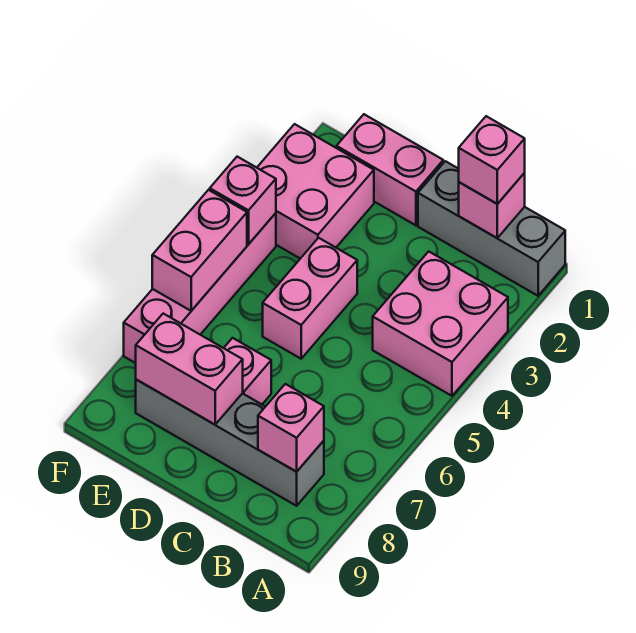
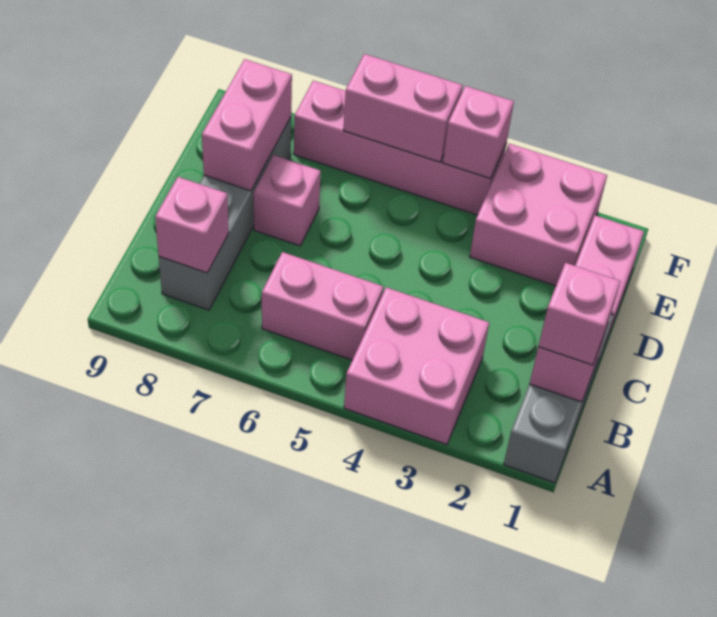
pink 1x2 brick [263,238,357,359] -> pink 1x2 brick moved to [262,252,383,360]

